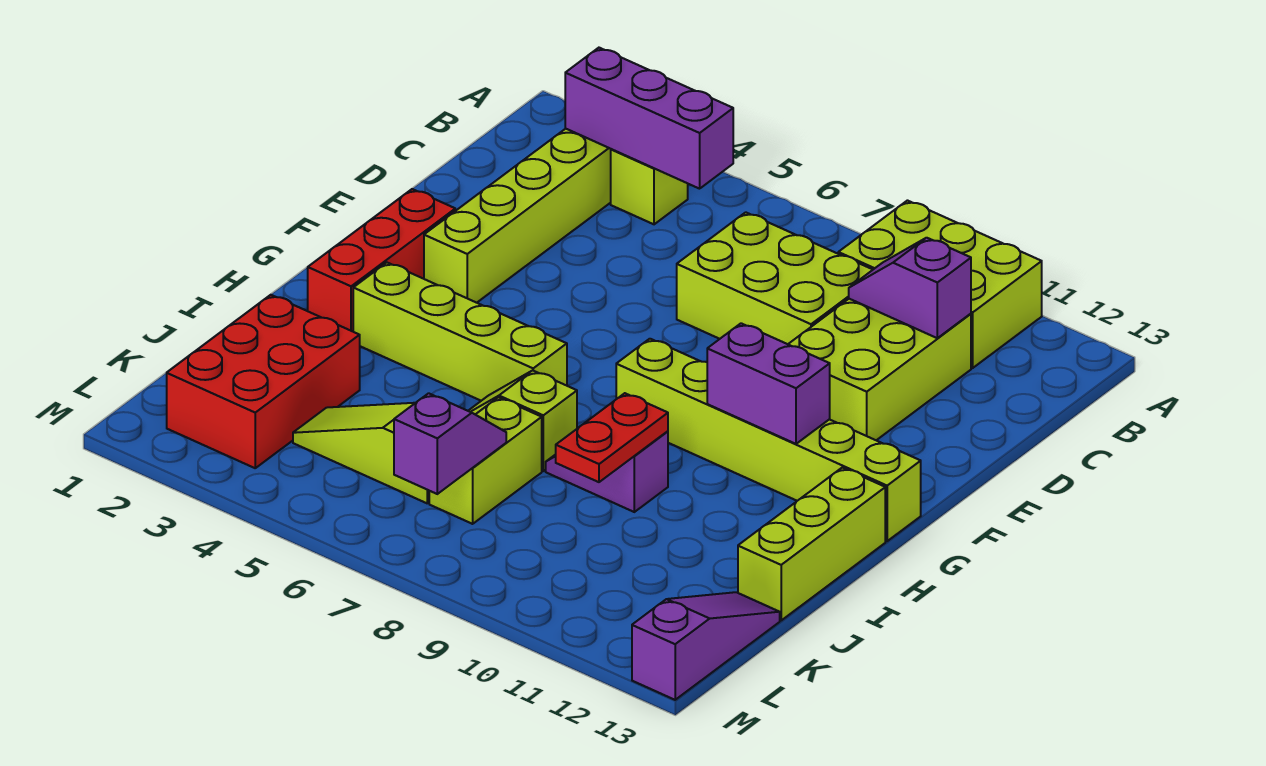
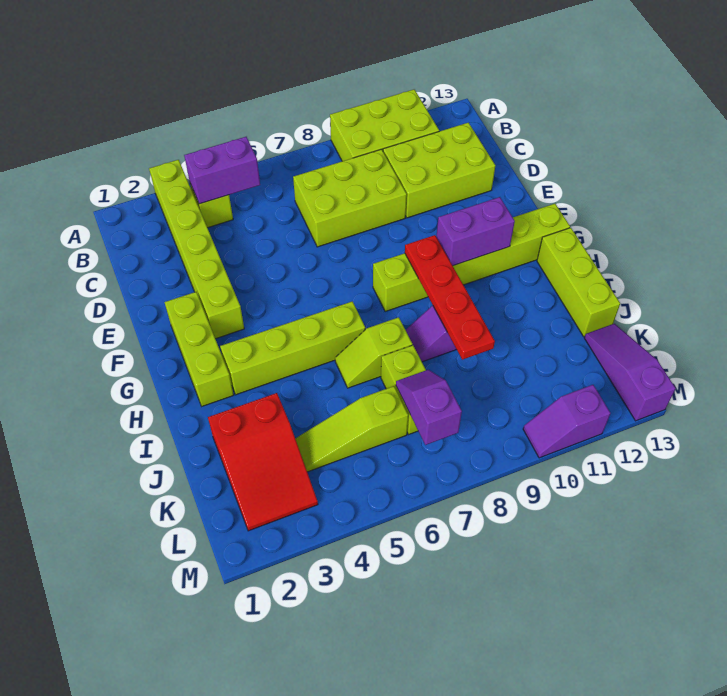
purple 1x3 brick [565,48,733,189] -> purple 1x2 brick [184,137,260,204]
lime 2x3 brick [788,299,971,440] -> lime 2x3 brick turned to [383,123,495,218]
purple 1x2 slope [849,238,971,338] -> purple 1x2 slope moved to [523,385,610,458]
red 1x3 brick [308,189,455,331] -> lime 1x3 brick [165,292,234,406]
red 1x2 plate [556,393,668,482] -> red 1x4 plate [405,235,495,360]
red 2x3 brick [167,295,360,468] -> red 2x3 slope [208,393,318,531]

